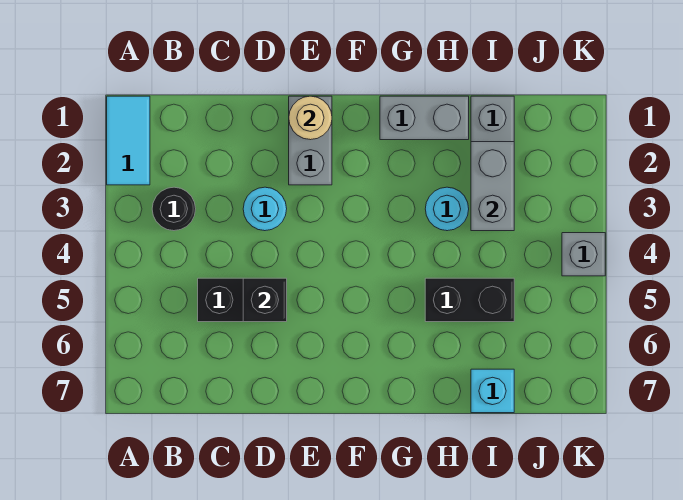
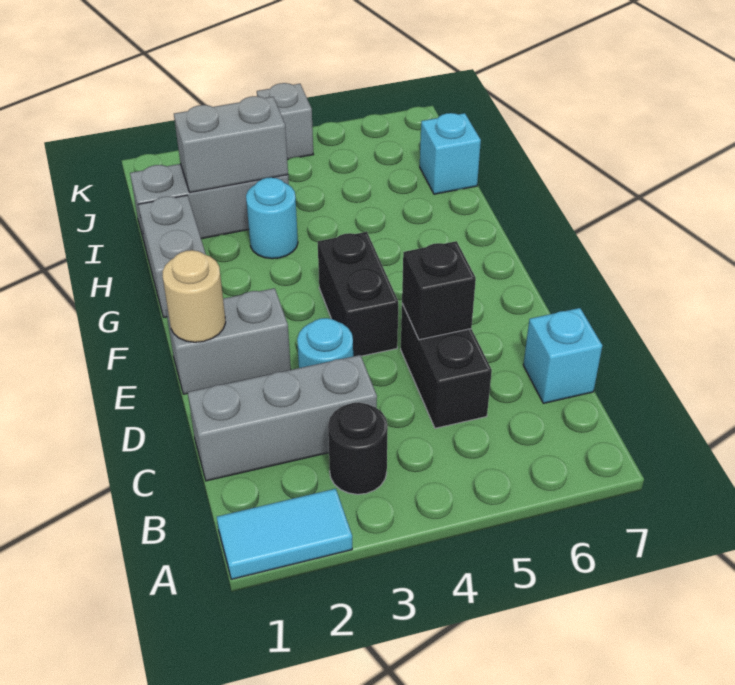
none -> grey 1x3 brick [188,355,377,481]
none -> cyan 1x1 brick [523,308,602,403]
black 1x2 brick [425,278,514,322] -> black 1x2 brick moved to [318,232,398,356]

